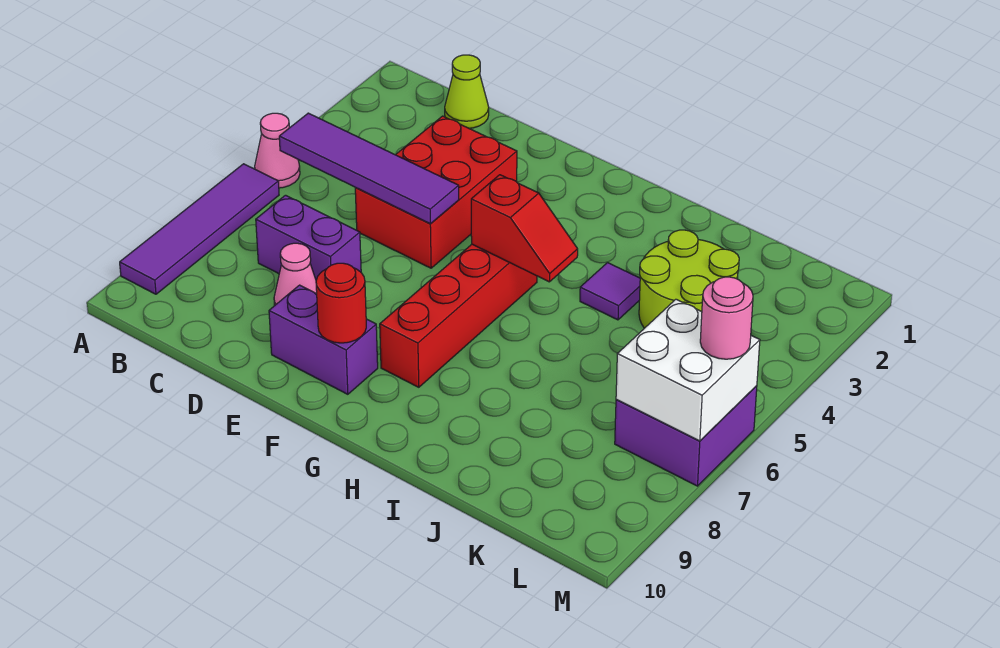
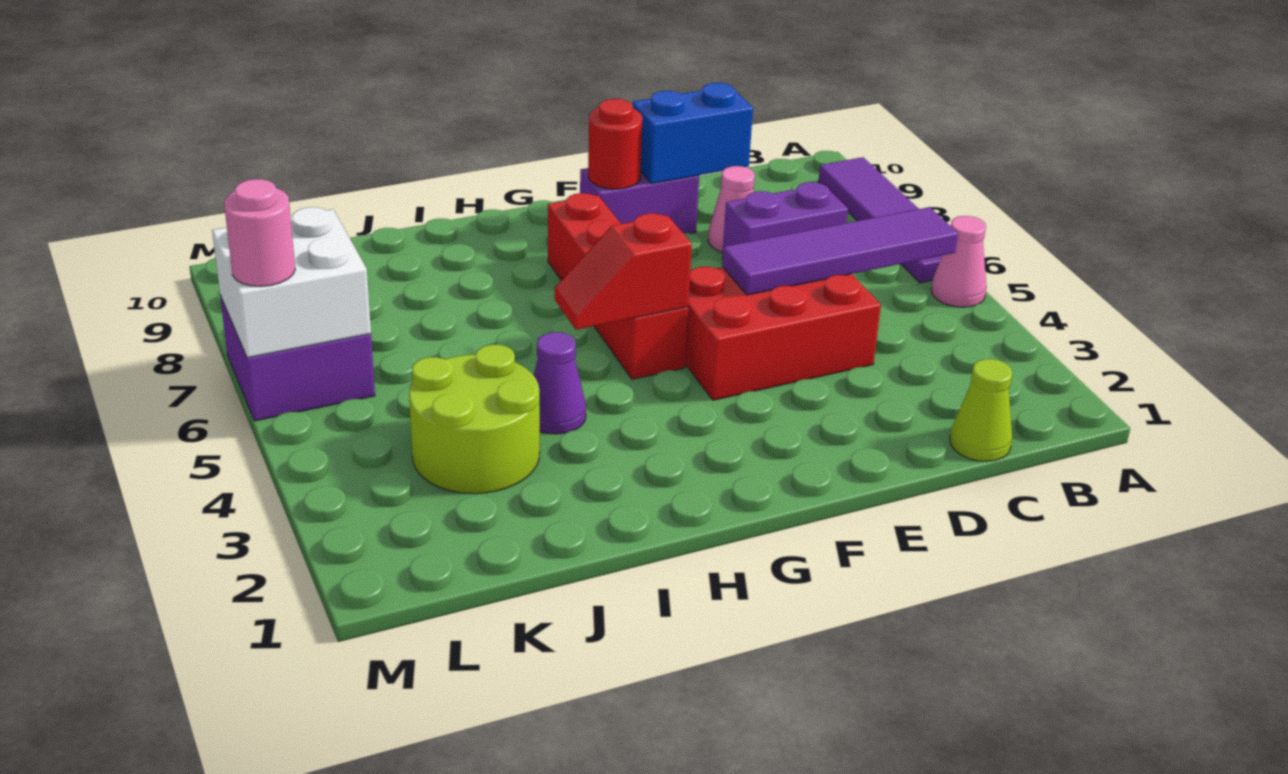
red 2x3 brick [355,116,517,268] -> red 2x3 brick turned to [685,267,881,400]
none -> blue 1x2 brick [633,83,753,184]
purple 1x1 tile [580,263,640,320] -> purple 1x1 cone [534,332,586,434]

